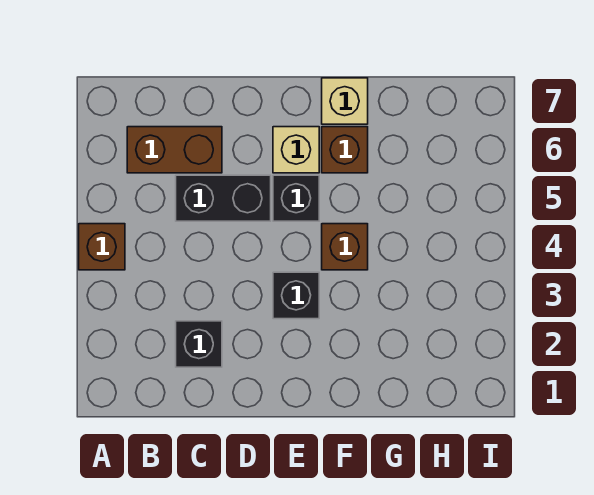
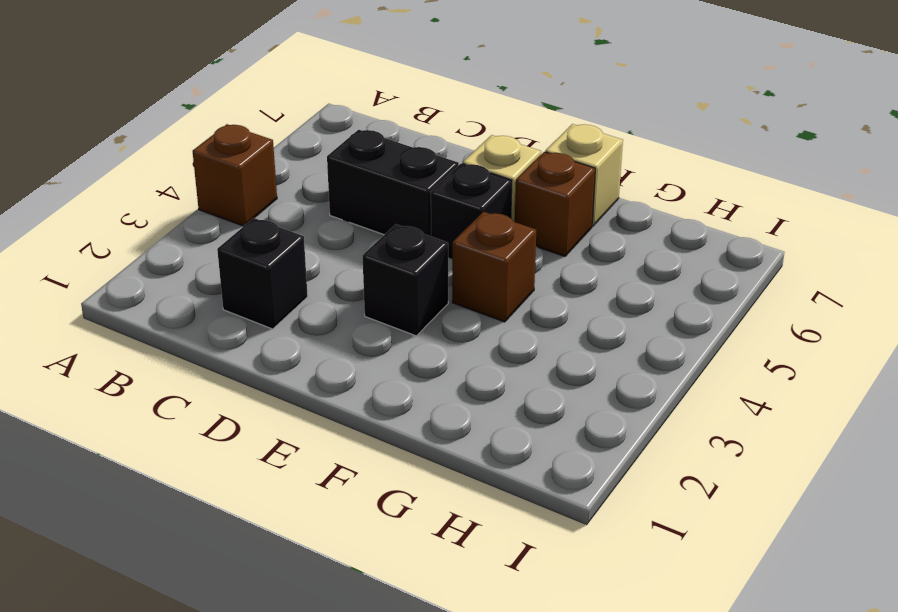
brown 1x2 brick [127,127,222,173] -> none

